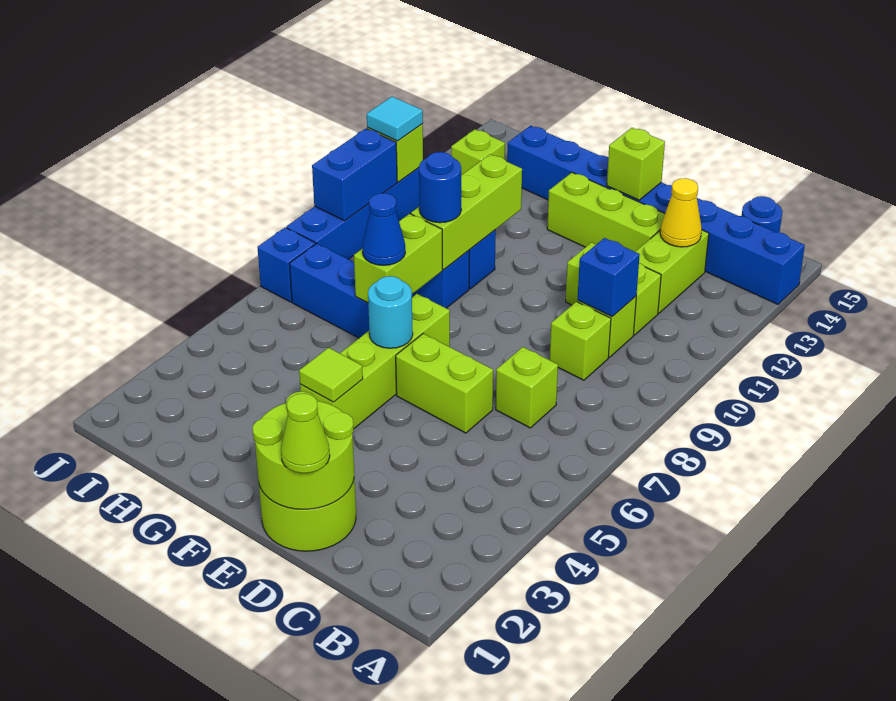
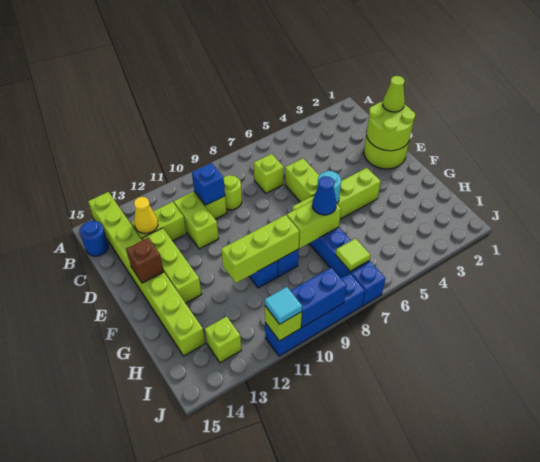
blue 1x8 brick [507,126,805,304] -> lime 1x8 brick [88,192,205,356]
lime 1x1 brick [550,302,611,380] -> lime 1x1 round brick [224,175,242,210]
lime 1x1 brick [607,128,665,200] -> brown 1x1 brick [126,238,164,283]
lime 1x1 tile [299,348,363,402] -> lime 1x1 tile moved to [336,239,370,271]
blue 1x1 round brick [419,152,461,223] -> none

